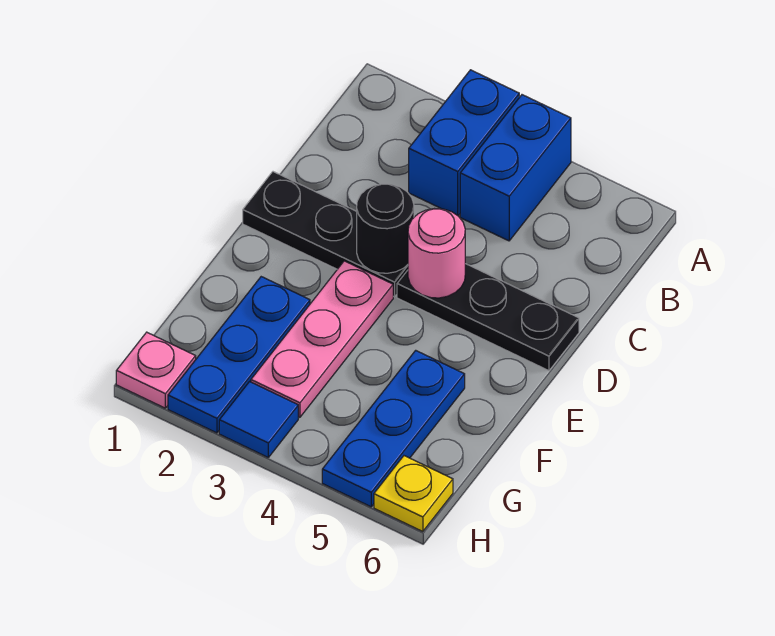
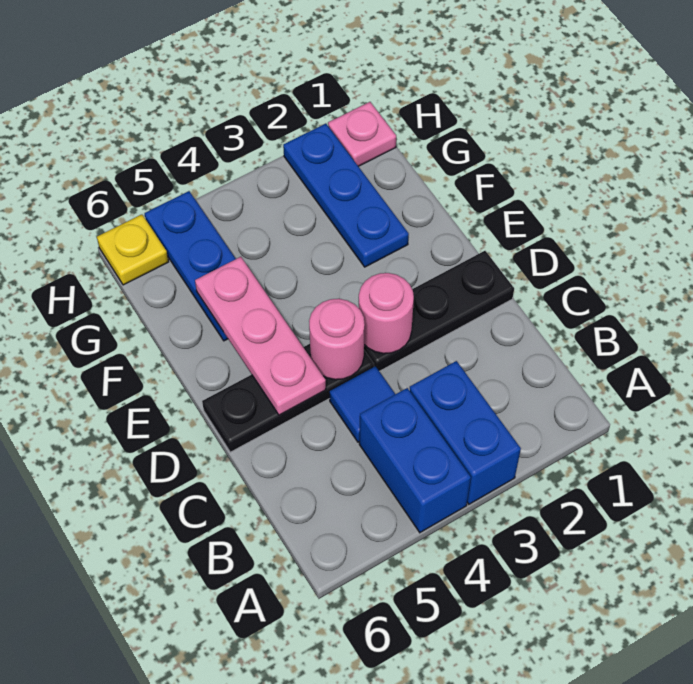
black 1x1 round brick [357,184,414,273] -> pink 1x1 round brick [359,273,414,354]
pink 1x3 plate [251,261,393,417] -> pink 1x3 plate moved to [195,257,326,415]
blue 1x1 tile [219,382,298,457] -> blue 1x1 tile moved to [330,366,395,442]

